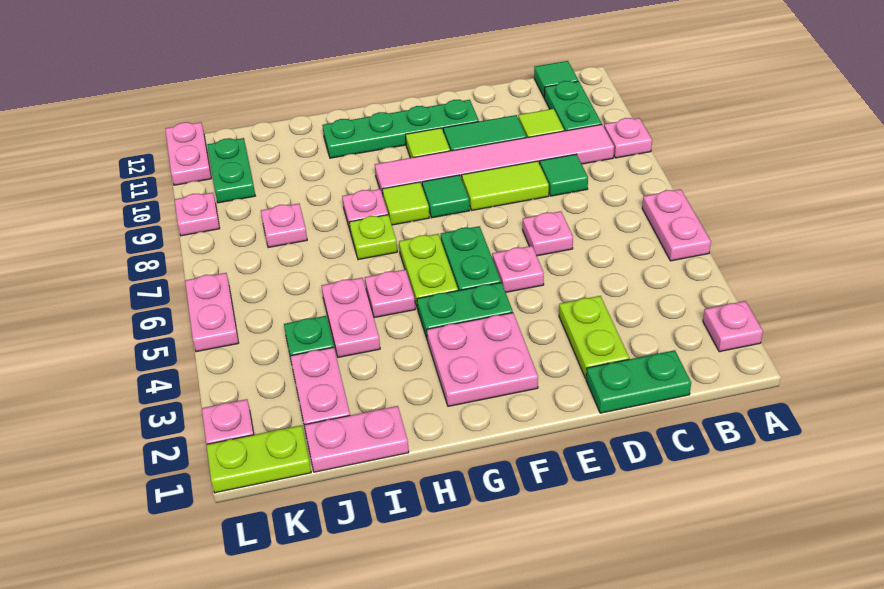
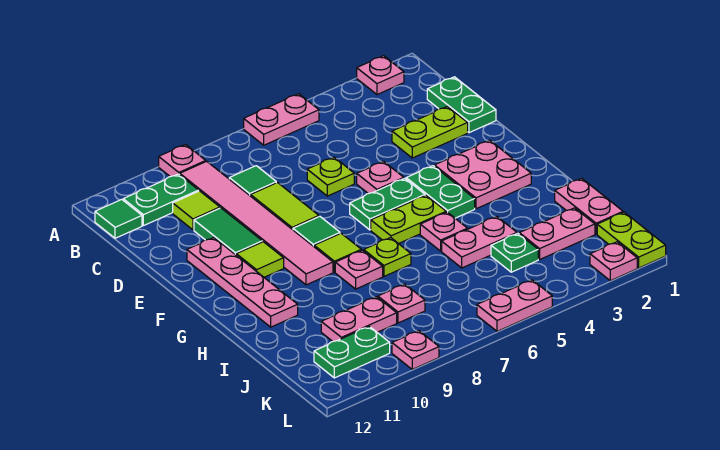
pink 1x1 plate [523,211,573,256] -> lime 1x1 plate [307,157,354,196]
green 1x4 plate [322,100,479,158] -> pink 1x4 plate [187,238,298,327]
pink 1x2 plate [165,122,211,185] -> pink 1x2 plate moved to [321,297,397,341]

